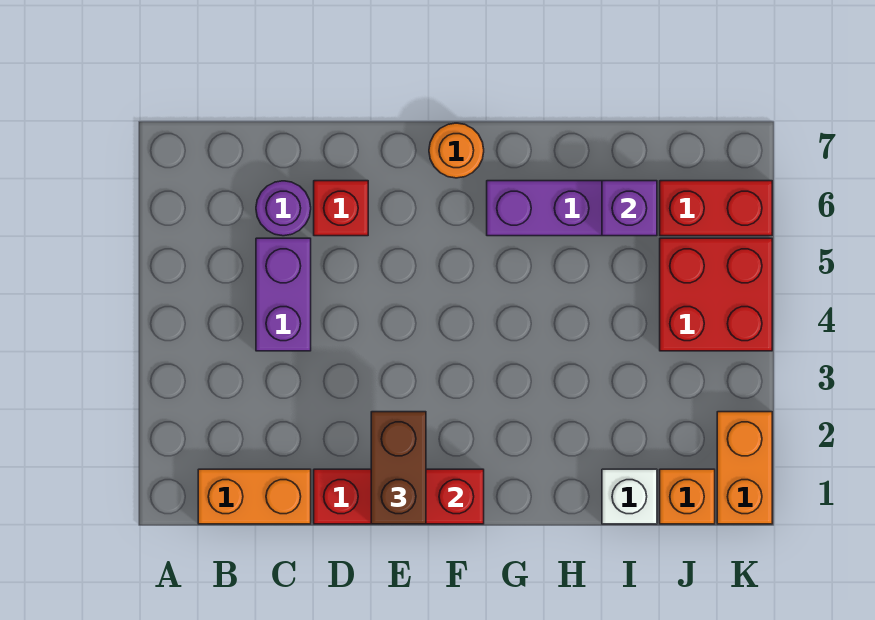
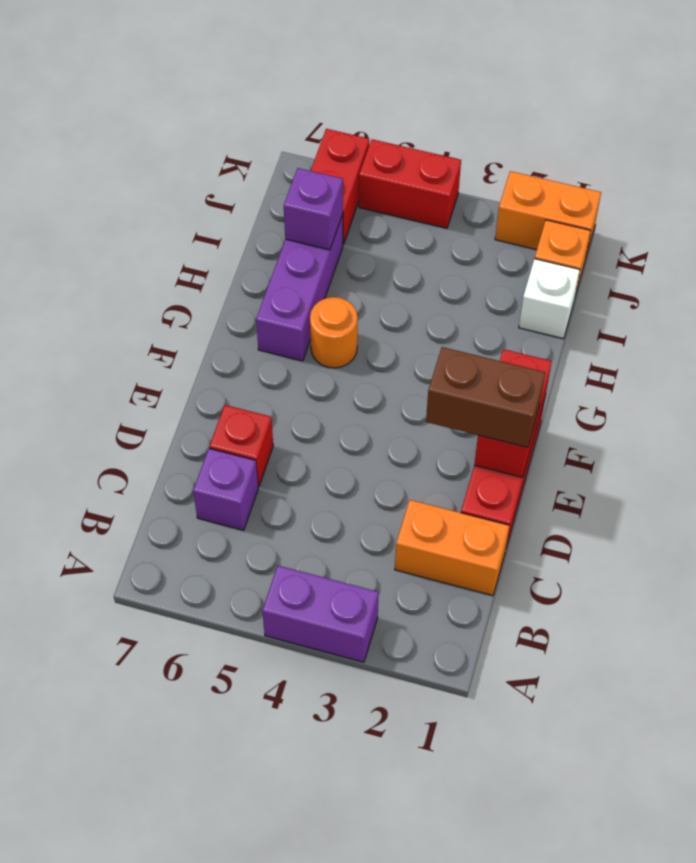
orange 1x2 brick [198,469,311,524] -> orange 1x2 brick turned to [395,500,510,596]
purple 1x2 brick [256,238,311,351] -> purple 1x2 brick moved to [262,566,379,662]
purple 1x1 round brick [256,181,311,236] -> purple 1x1 brick [193,448,258,530]
orange 1x1 round brick [429,123,484,178] -> orange 1x1 round brick moved to [310,297,358,368]
red 2x2 brick [660,238,772,351] -> red 1x2 brick [359,139,461,228]

